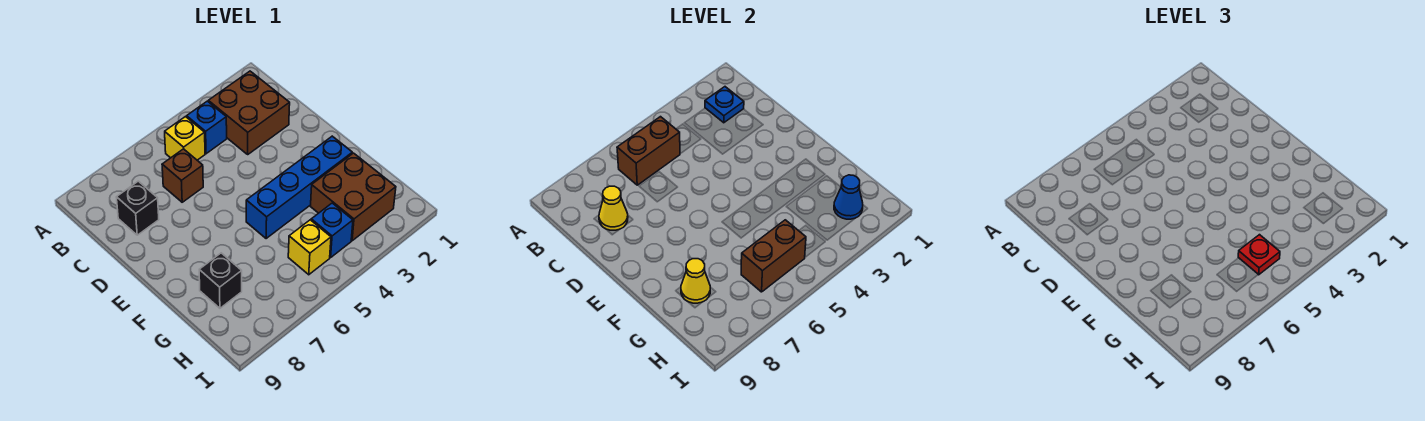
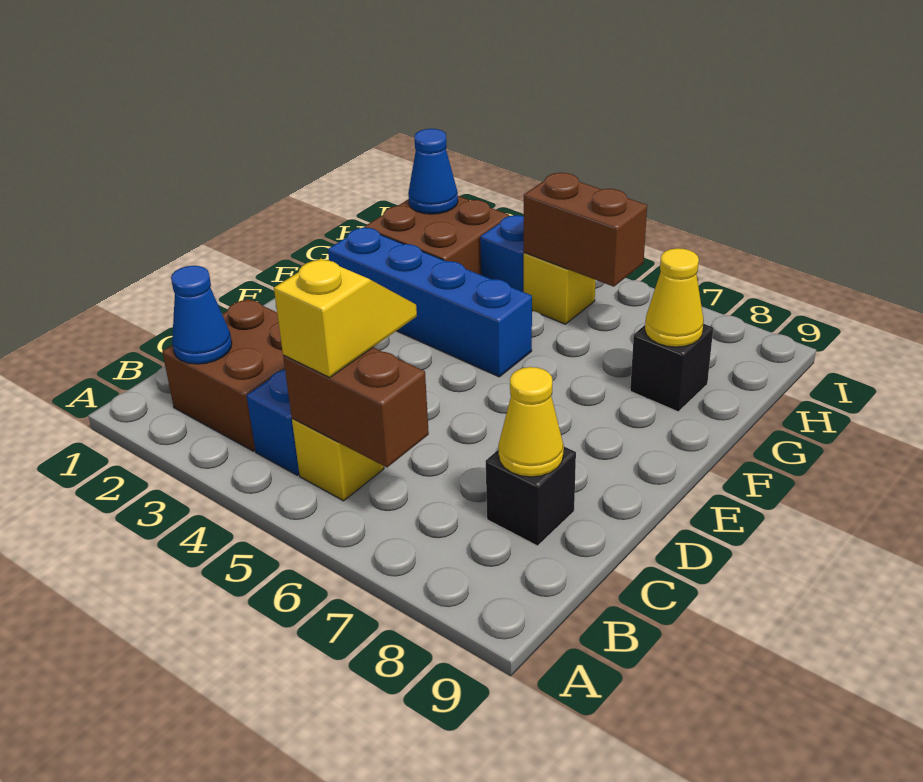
blue 1x1 plate [705,87,744,123] -> blue 1x1 cone [171,266,232,364]
none -> yellow 1x2 slope [274,259,417,377]
brown 1x1 brick [162,149,203,202] -> none
red 1x1 plate [1238,235,1280,275] -> none

